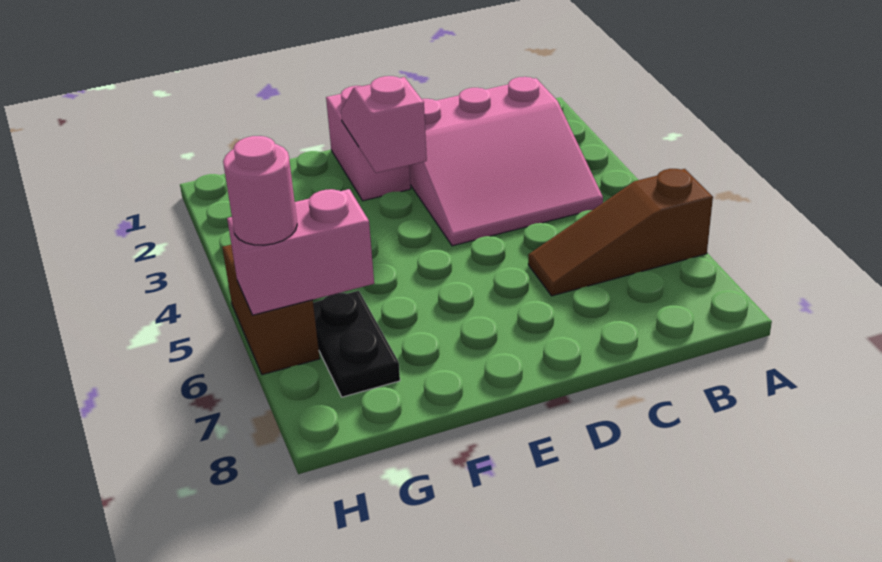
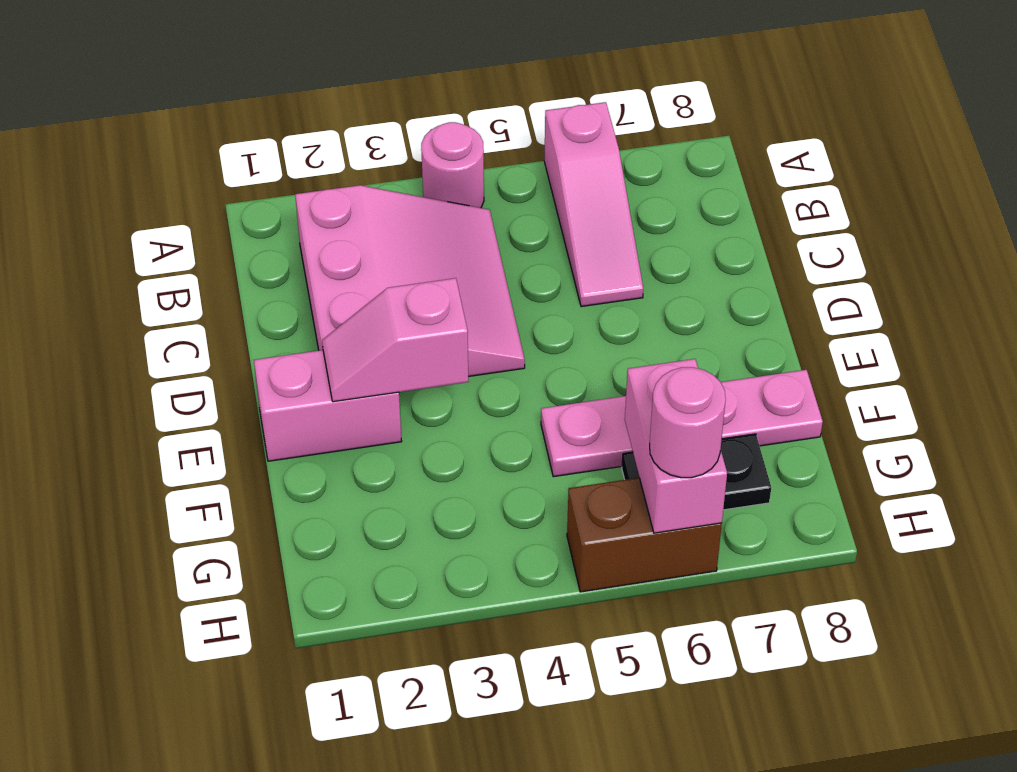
none -> pink 1x1 round brick [421,122,484,208]
brown 1x3 slope [528,169,713,296] -> pink 1x3 slope [544,102,643,307]
none -> pink 1x4 plate [541,370,823,477]

